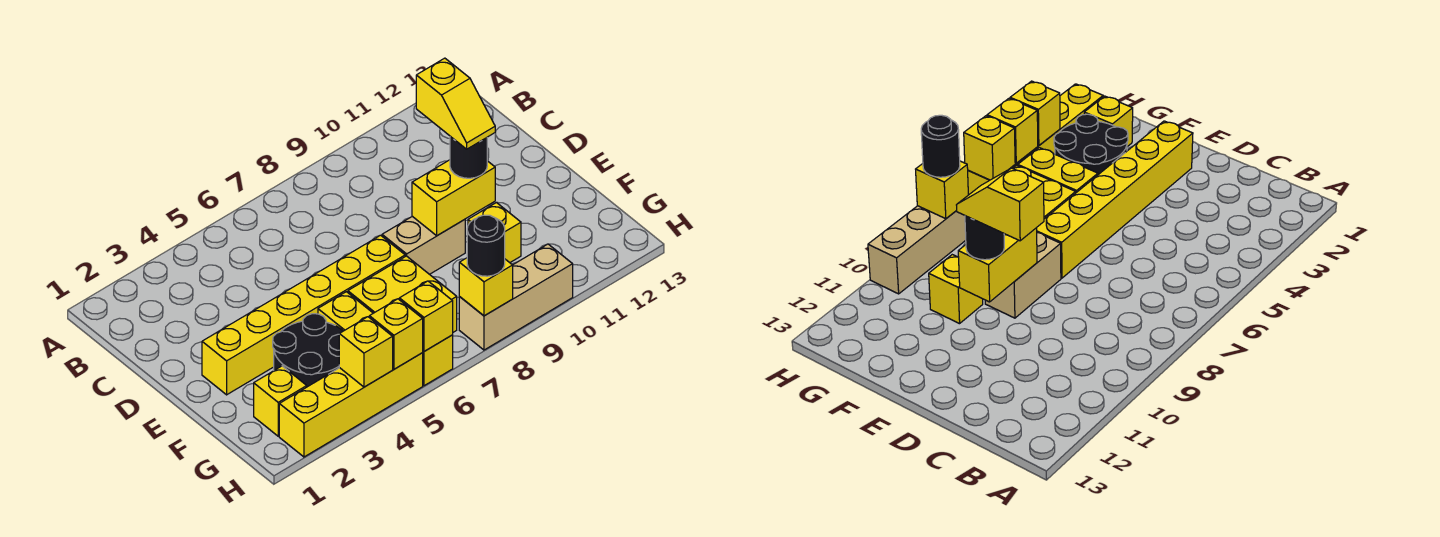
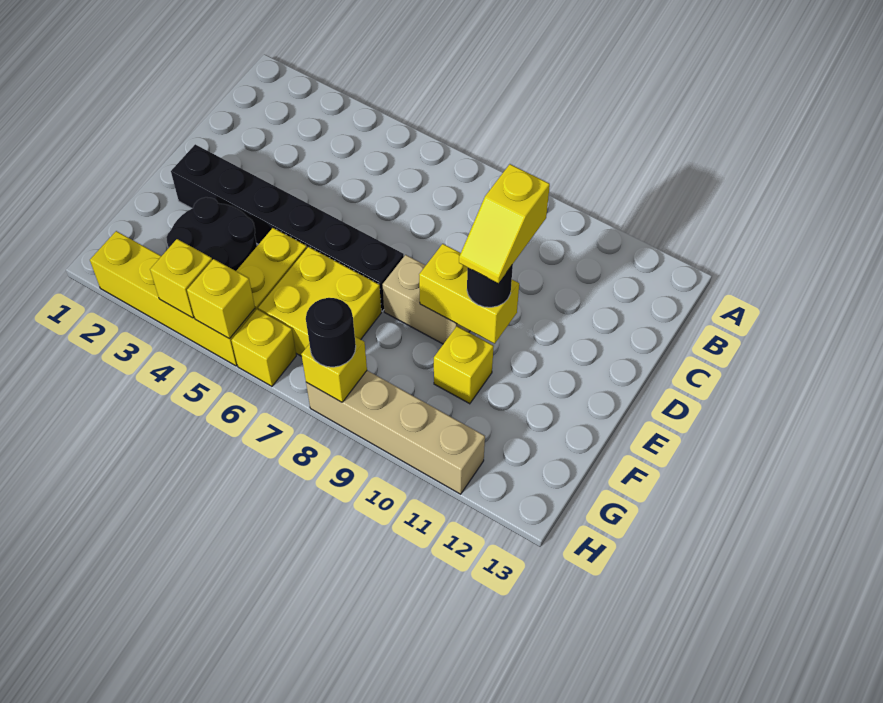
yellow 1x6 brick [202,235,405,395] -> black 1x6 brick [171,144,404,311]
yellow 1x1 brick [254,366,307,436] -> none
yellow 1x1 brick [399,281,453,351] -> none
tan 1x3 brick [459,244,573,350] -> tan 1x4 brick [306,371,485,494]

